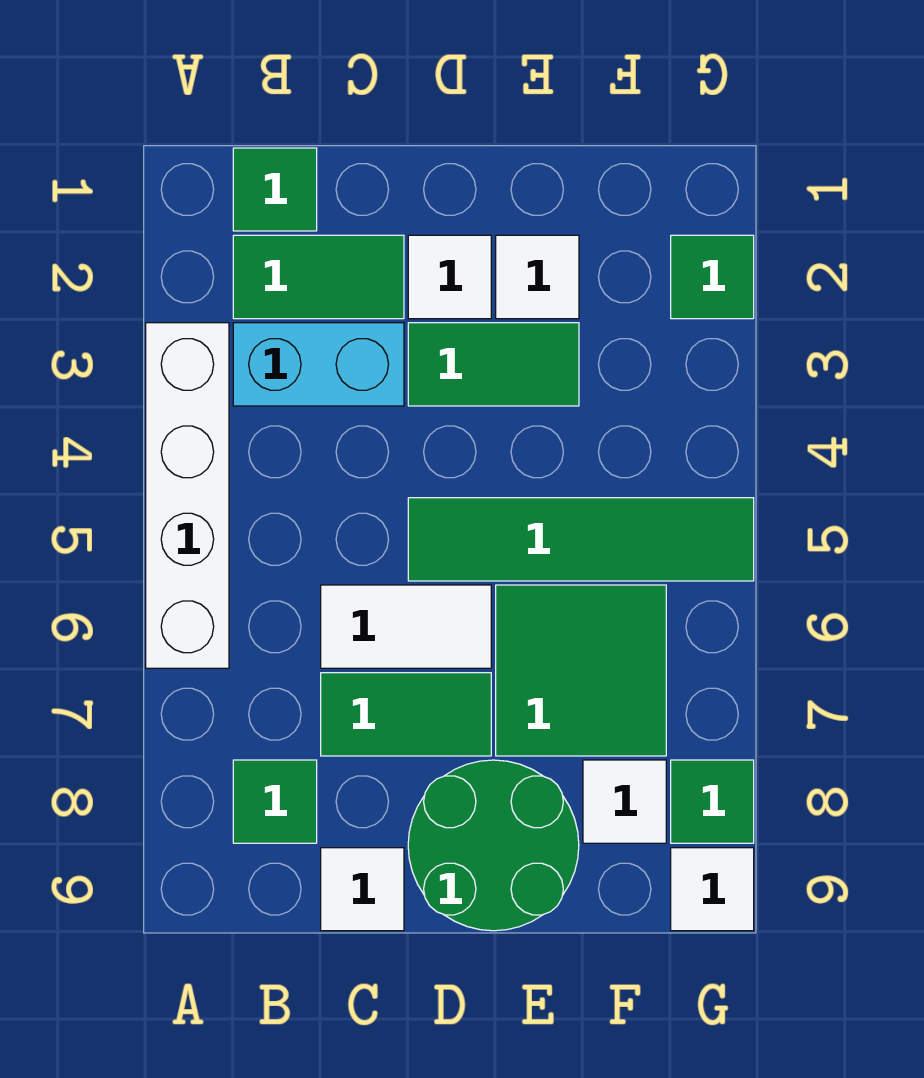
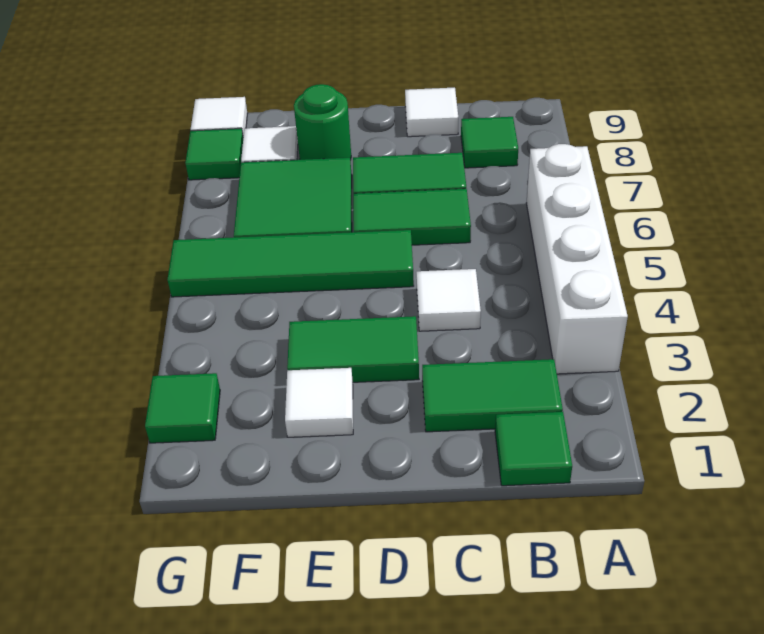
cyan 1x2 brick [233,323,404,406] -> none
white 1x2 tile [321,585,491,668] -> green 1x2 tile [353,189,471,245]
white 1x1 tile [408,235,491,319] -> white 1x1 tile moved to [416,269,481,331]
green 2x2 round brick [408,760,579,931] -> green 1x1 round brick [294,84,351,160]

